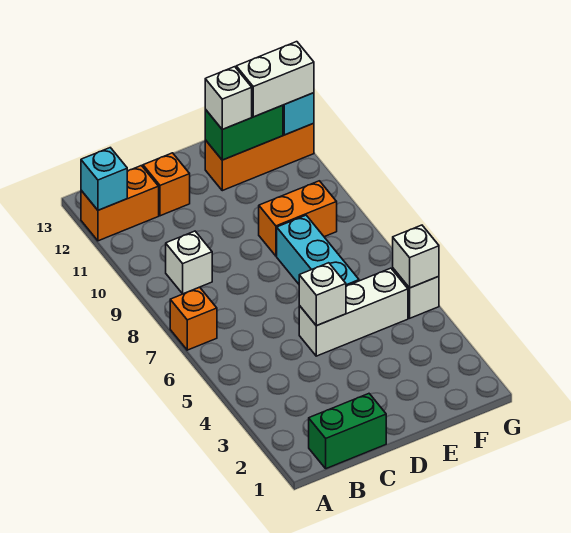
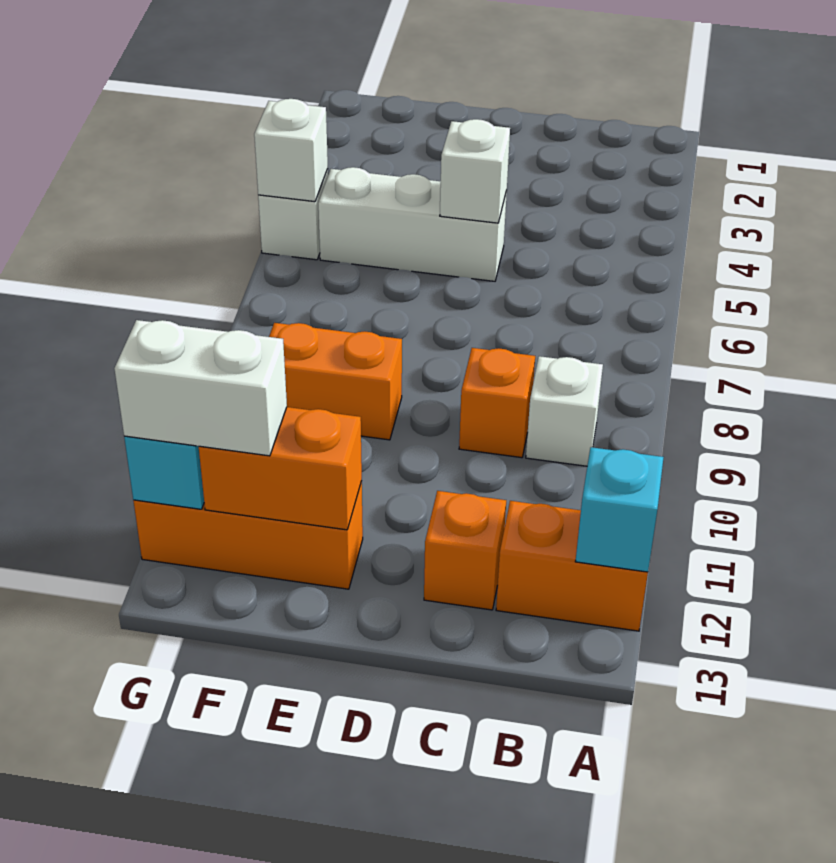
orange 1x1 brick [170,287,217,350] -> orange 1x1 brick moved to [459,348,535,458]
green 1x2 brick [309,394,386,469] -> none
cyan 1x3 brick [277,215,359,286] -> none
green 1x2 brick [205,105,283,160] -> orange 1x2 brick [199,407,362,530]
white 1x1 brick [205,67,252,129] -> none

